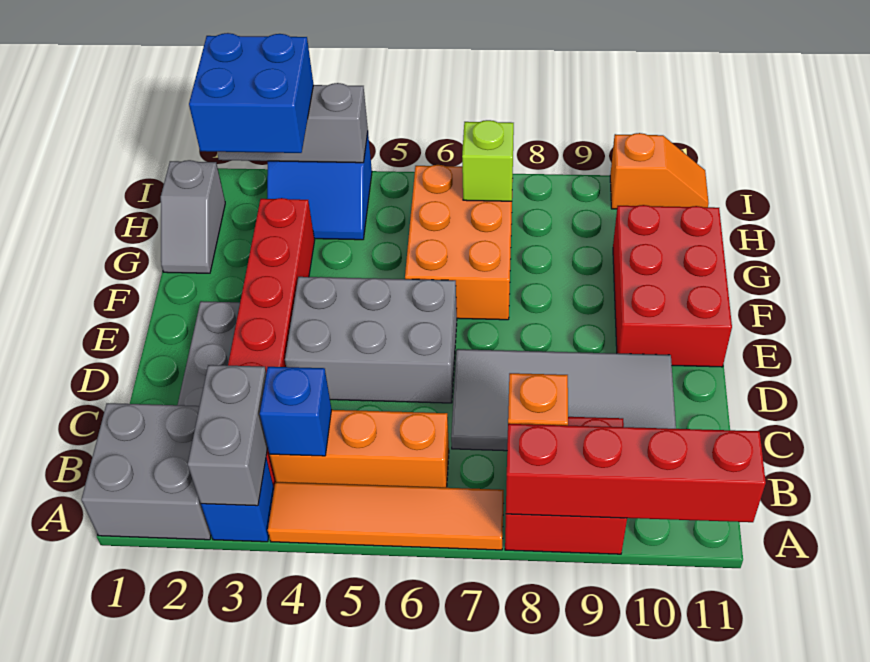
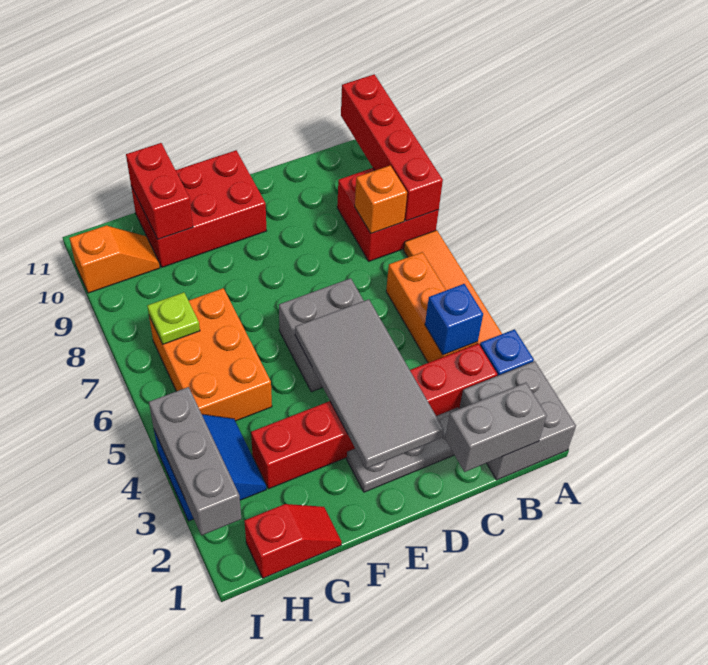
grey 1x2 brick [188,365,268,506] -> grey 1x2 brick moved to [445,383,547,472]
grey 2x4 tile [451,349,676,451] -> grey 2x4 tile moved to [295,299,444,468]
grey 2x3 brick [285,277,457,403] -> grey 2x2 brick [279,278,364,392]
orange 2x3 brick [405,165,513,320] -> orange 2x3 brick turned to [149,288,272,421]
grey 1x2 slope [161,160,225,273] -> red 1x2 slope [244,504,342,578]
none -> red 1x2 brick [126,143,193,239]
blue 2x2 brick [189,33,313,153] -> none
lime 1x1 brick [462,120,514,201] -> lime 1x1 plate [147,292,200,344]
orange 1x2 slope [610,133,709,209] -> orange 1x2 slope turned to [69,226,160,293]

